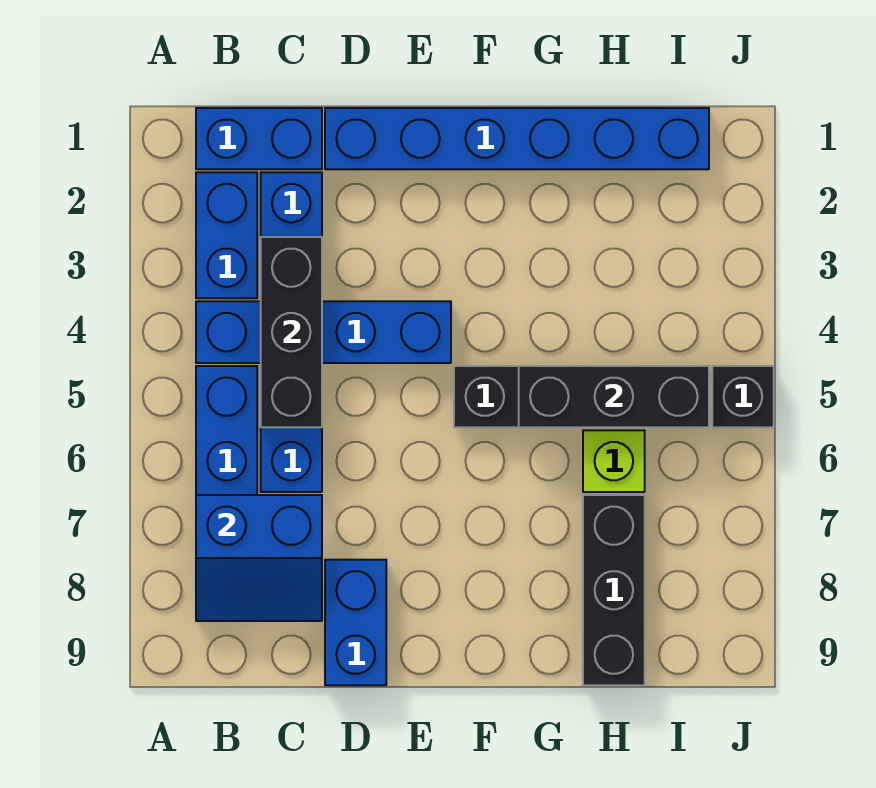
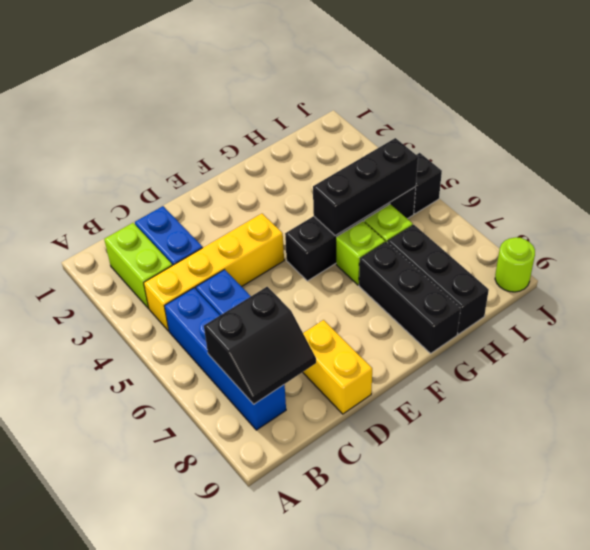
blue 1x2 brick [196,108,322,169] -> none
blue 1x2 brick [196,172,257,298] -> lime 1x2 brick [104,223,172,308]
blue 1x4 brick [196,301,451,363] -> yellow 1x4 brick [144,214,284,331]
blue 2x2 slope [196,495,322,621] -> black 2x2 slope [204,287,316,404]
black 1x3 brick [261,237,322,427] -> black 1x3 brick moved to [359,242,461,353]
blue 1x6 brick [325,108,709,169] -> none
blue 1x2 brick [325,560,386,685] -> yellow 1x2 brick [303,320,372,414]
none -> lime 1x1 brick [336,221,385,285]
none -> lime 1x1 round brick [495,237,535,292]

